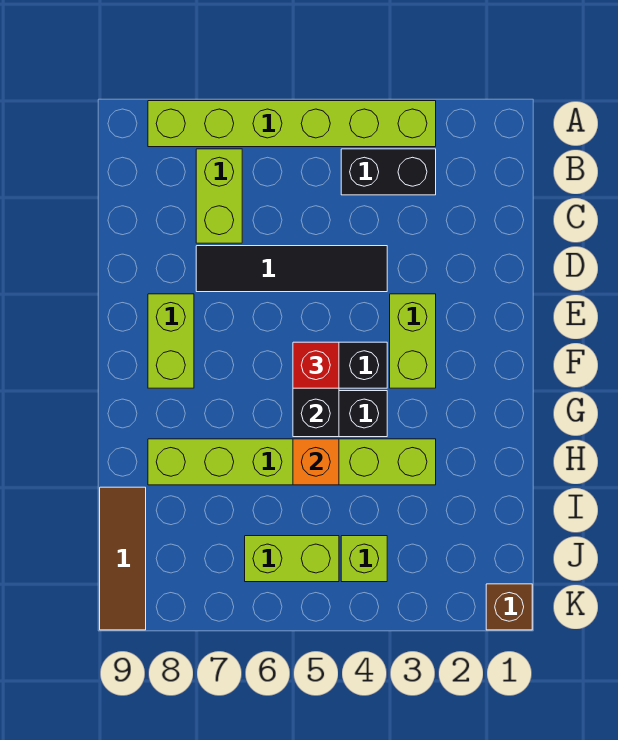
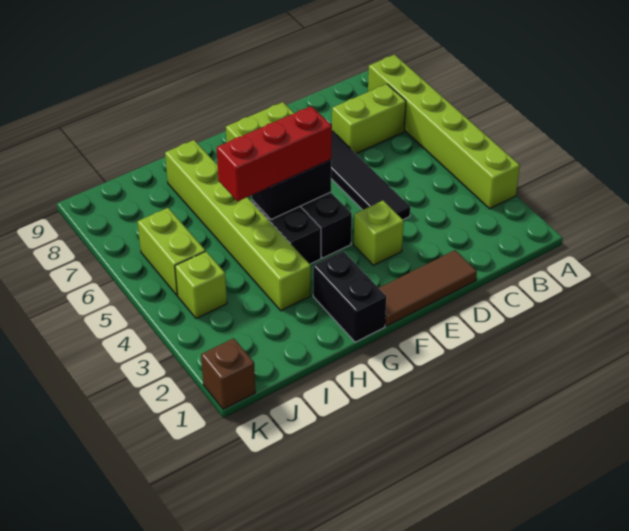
black 1x2 brick [341,149,436,195] -> black 1x2 brick moved to [313,251,387,342]
lime 1x2 brick [390,294,436,388] -> lime 1x1 brick [354,201,404,265]
red 1x1 brick [293,342,339,388] -> red 1x3 brick [217,106,332,201]
orange 1x1 brick [293,439,339,485] -> none
brown 1x3 tile [100,487,146,630] -> brown 1x3 tile moved to [379,250,477,326]

